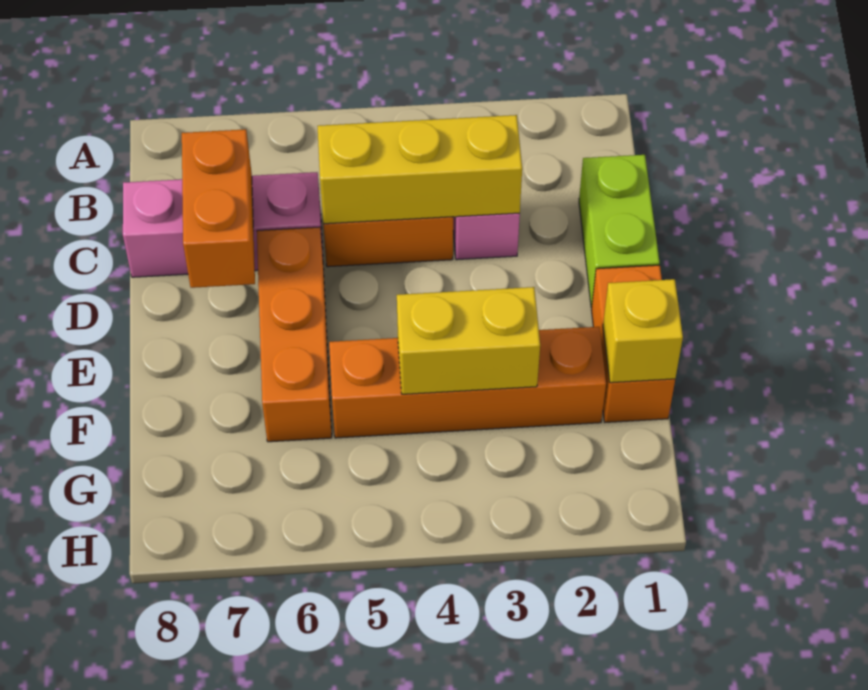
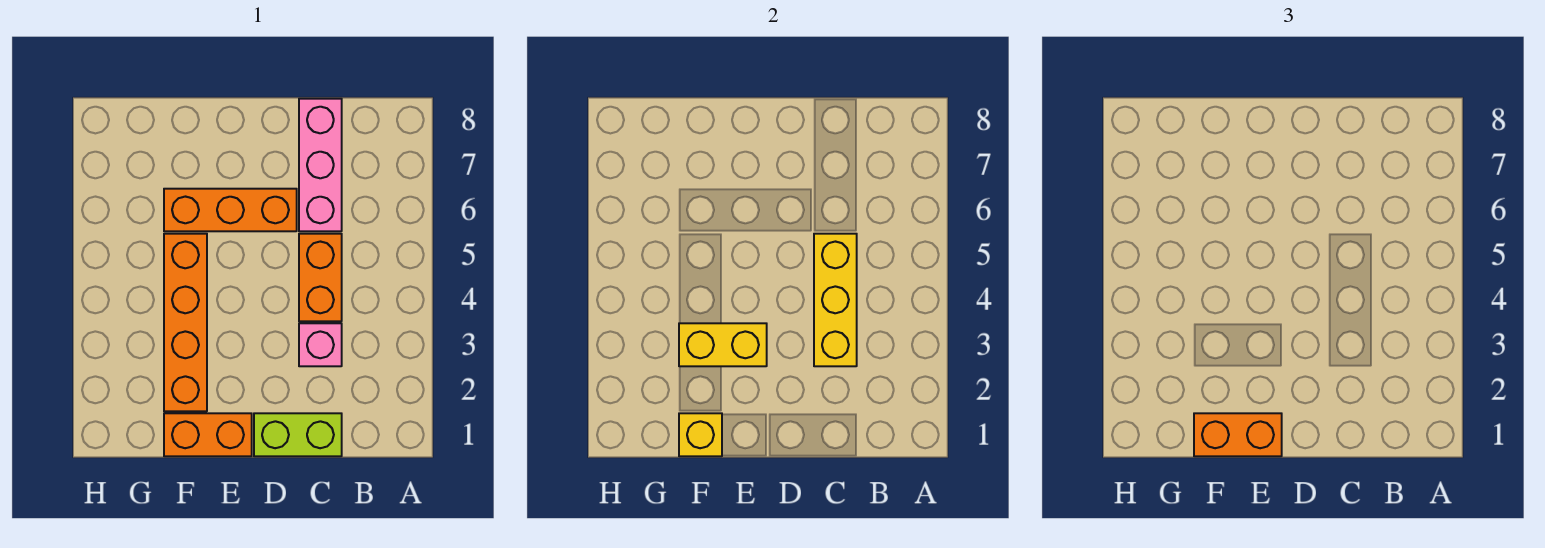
orange 1x2 brick [182,129,255,288] -> orange 1x2 brick moved to [1194,413,1282,456]
yellow 1x2 brick [397,287,540,394] -> yellow 1x2 brick turned to [679,323,767,366]

